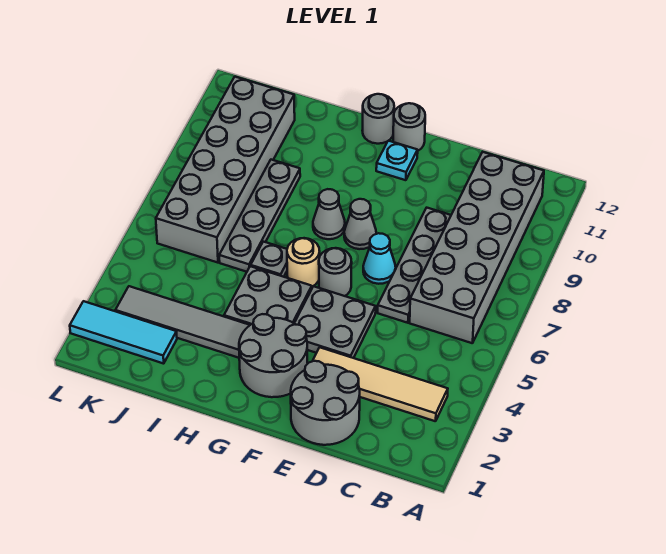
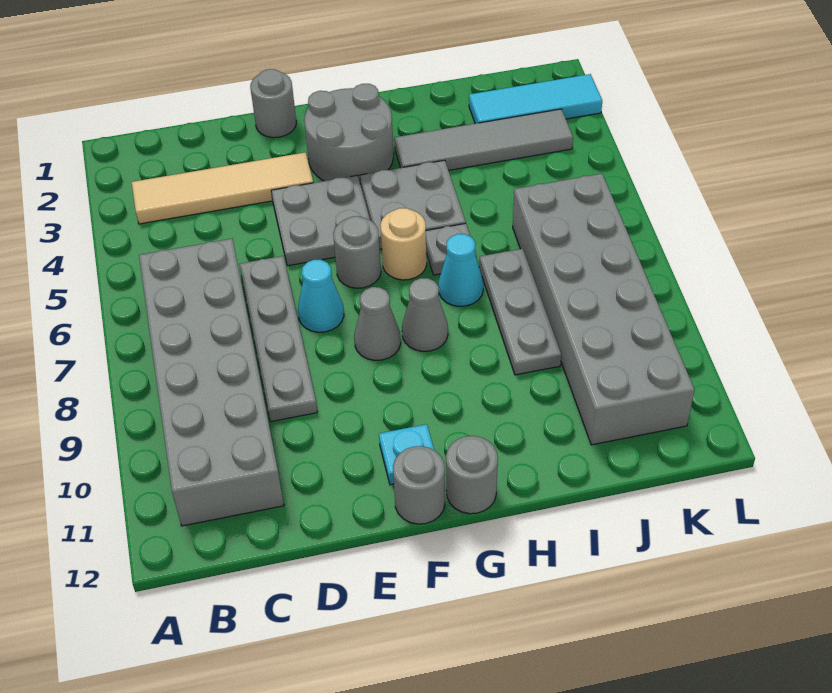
grey 2x2 round brick [291,361,360,445] -> grey 1x1 round brick [250,69,296,138]
none -> cyan 1x1 cone [438,234,483,306]
grey 1x4 plate [219,160,300,272] -> grey 1x3 plate [479,249,561,375]

